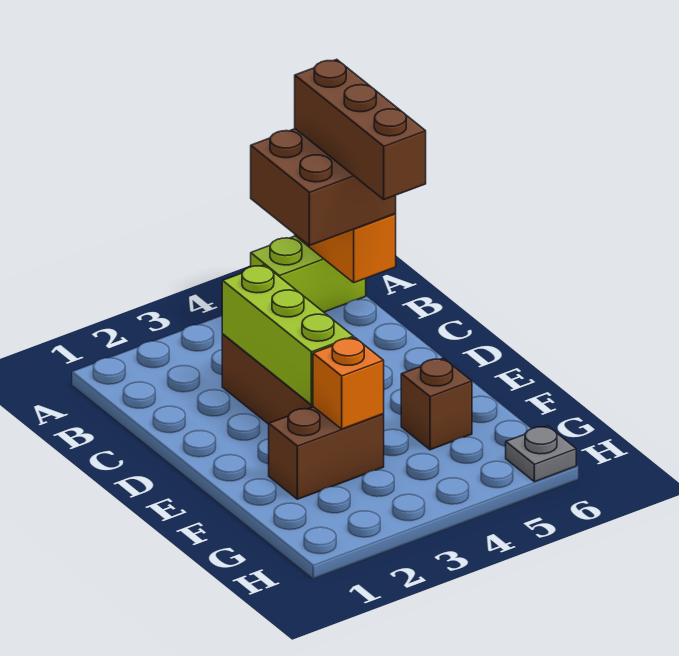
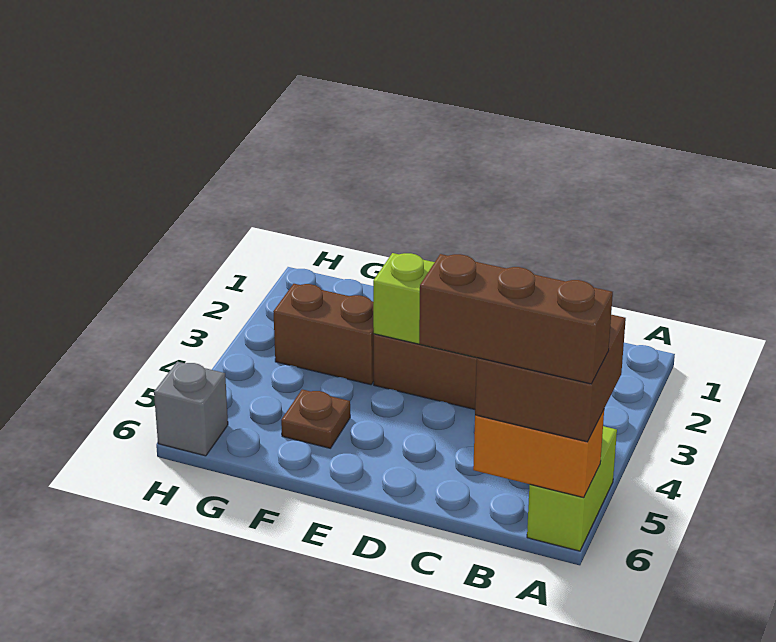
brown 1x2 brick [269,407,384,499] -> brown 1x2 brick turned to [273,284,374,385]
orange 1x1 brick [313,338,384,429] -> none
brown 1x1 brick [401,358,472,450] -> brown 1x1 plate [281,389,350,448]
grey 1x1 plate [506,426,576,482] -> grey 1x1 brick [154,362,228,456]

